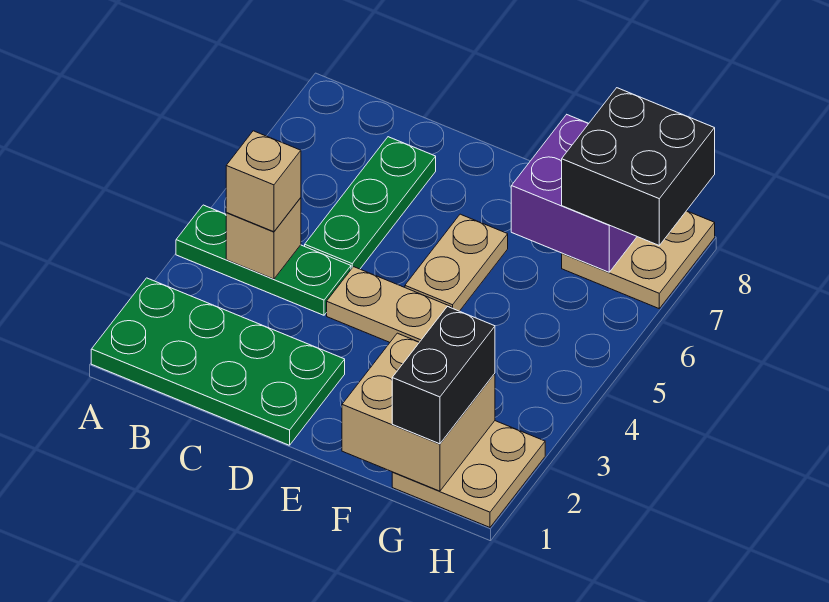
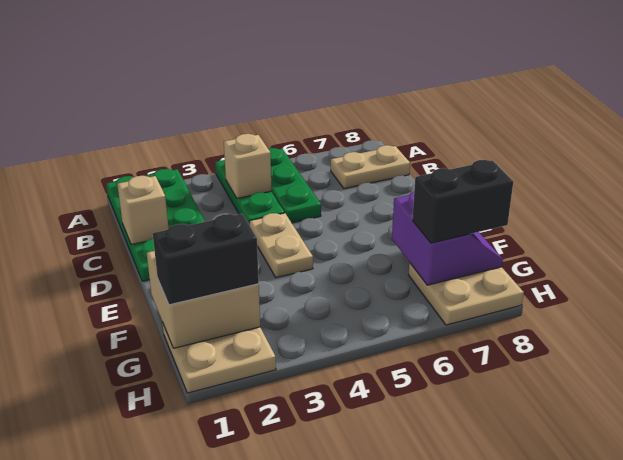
tan 1x1 brick [226,131,301,232] -> tan 1x1 brick moved to [117,176,168,245]
green 1x3 plate [305,137,436,269] -> green 1x3 plate turned to [268,148,321,223]
tan 1x2 plate [405,214,508,311] -> tan 1x2 plate moved to [331,145,410,189]
purple 2x2 brick [511,115,637,272] -> purple 2x2 slope [392,192,503,285]
black 2x2 brick [562,88,715,245] -> black 1x2 brick [412,160,513,243]

